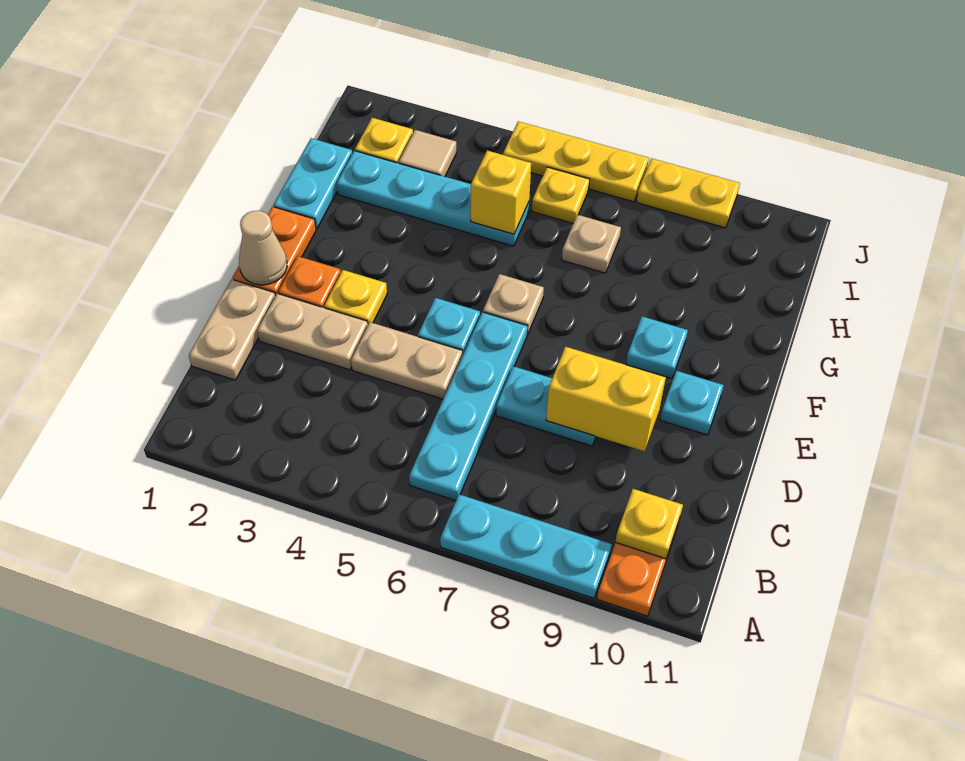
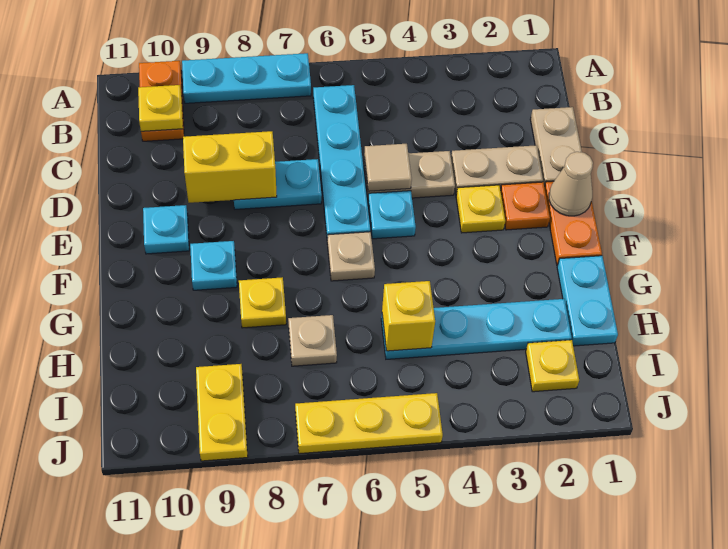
tan 1x1 tile [399,130,456,177] -> tan 1x1 tile moved to [364,144,412,191]
yellow 1x1 plate [532,167,590,223] -> yellow 1x1 plate moved to [239,277,286,328]
yellow 1x2 plate [637,158,740,228] -> yellow 1x2 plate turned to [196,364,248,461]

